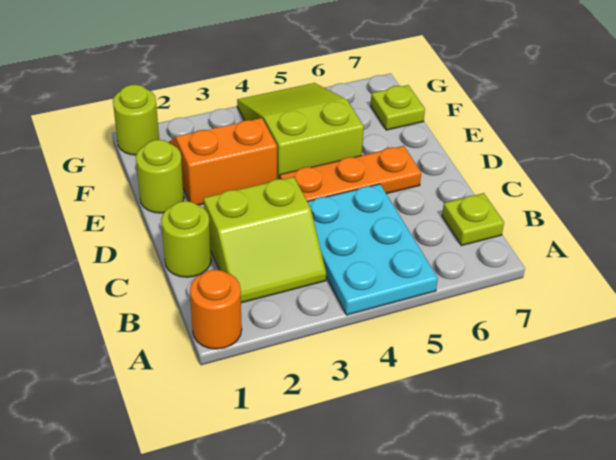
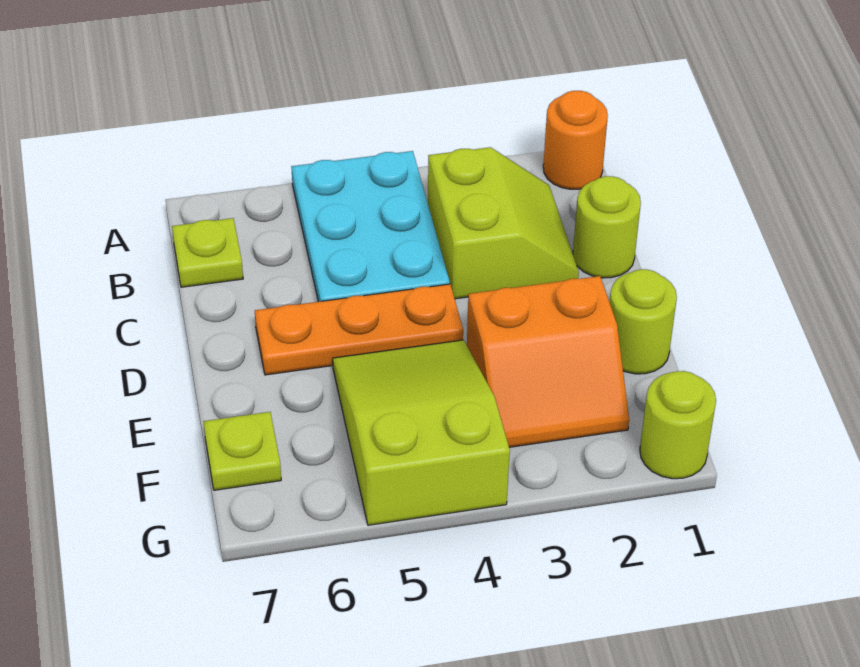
lime 2x2 slope [204,177,326,303] -> lime 2x2 slope turned to [428,147,579,299]
lime 2x3 slope [237,83,364,179] -> lime 2x3 slope turned to [333,340,510,525]

